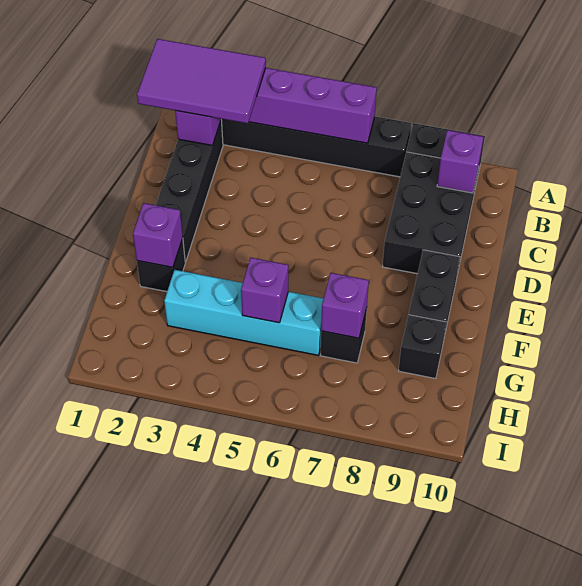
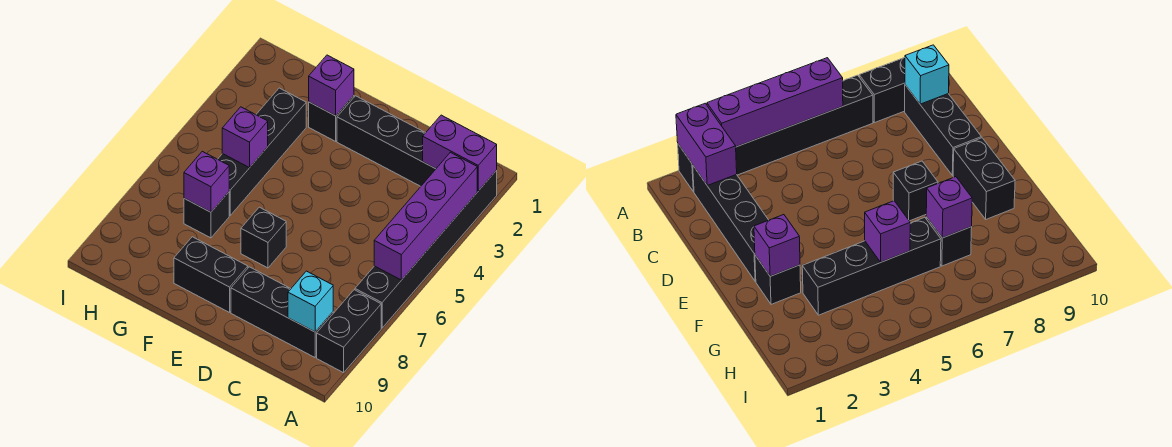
purple 2x3 tile [137,39,266,123] -> none
black 2x3 brick [382,152,478,274] -> black 1x3 brick [231,267,333,357]
purple 1x1 brick [437,130,483,193] -> cyan 1x1 brick [288,271,333,332]
cyan 1x4 brick [164,270,324,355] -> black 1x4 brick [218,88,306,215]
black 1x1 brick [399,315,446,379] -> black 1x1 brick moved to [241,207,286,268]

